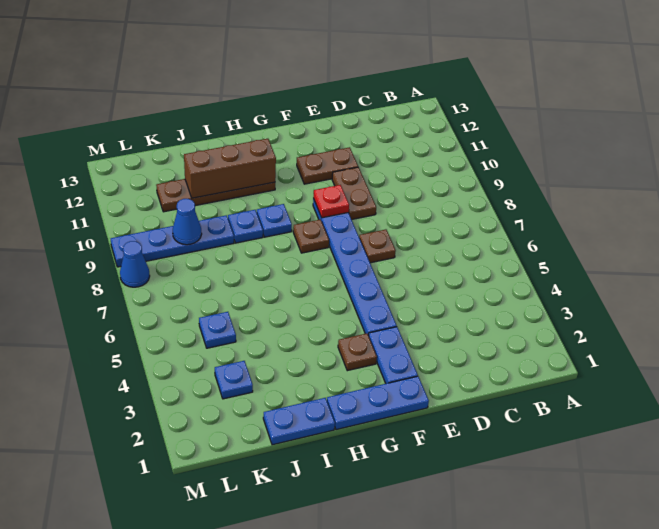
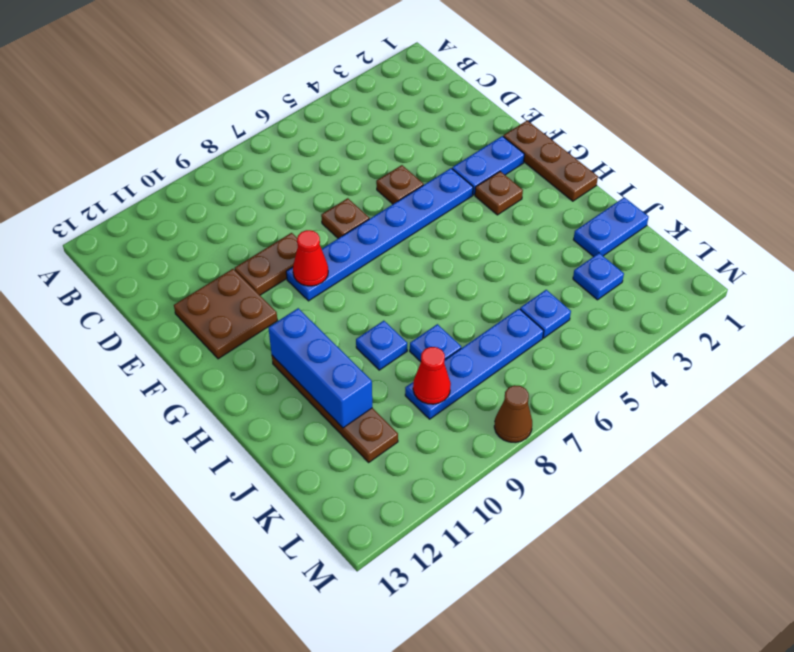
brown 1x2 plate [297,147,358,184] -> brown 2x2 plate [174,269,277,359]
blue 1x3 plate [327,376,429,430] -> brown 1x3 plate [503,121,598,201]
red 1x1 plate [313,185,349,218] -> red 1x1 cone [293,230,328,286]
brown 1x1 plate [293,220,329,253] -> brown 1x1 plate moved to [376,165,423,204]
blue 1x1 plate [257,204,292,237] -> blue 1x1 plate moved to [410,324,461,362]
brown 1x3 brick [184,139,276,198] -> blue 1x3 brick [268,308,372,428]
blue 1x2 plate [263,398,335,445] -> blue 1x2 plate turned to [573,197,649,257]
blue 1x4 plate [111,215,234,267] -> blue 1x4 plate turned to [405,309,544,419]
blue 1x1 cone [173,199,202,245] -> red 1x1 cone [413,347,451,404]
blue 1x1 cone [120,241,150,287] -> brown 1x1 cone [494,385,532,443]

